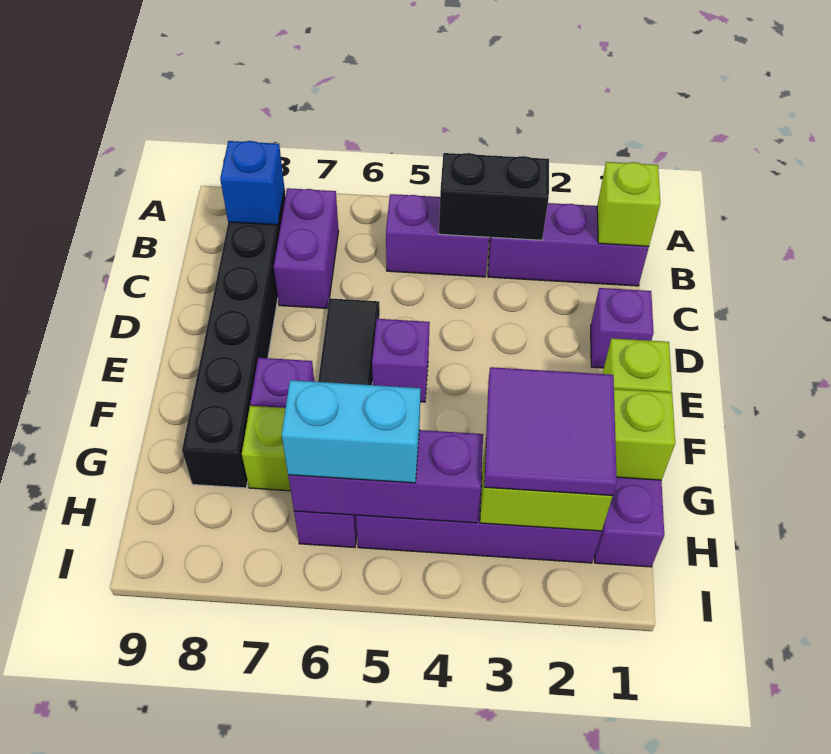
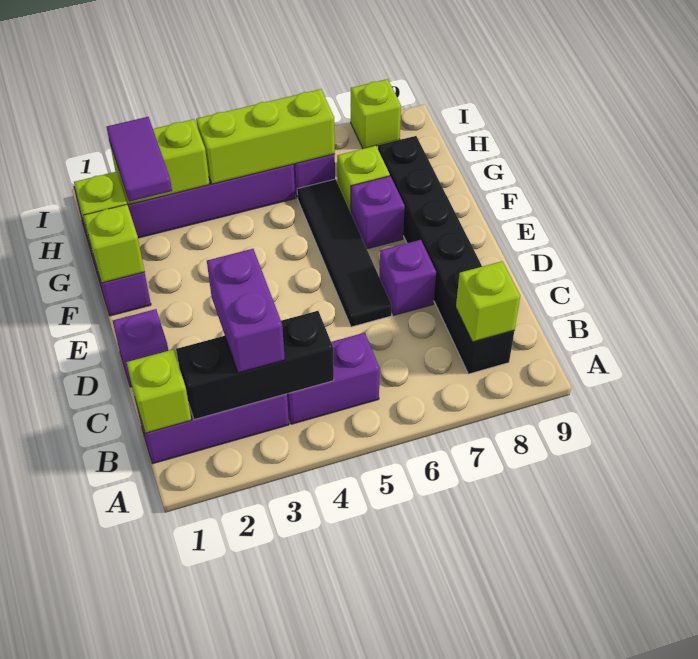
black 1x2 brick [439,153,549,240] -> black 1x3 brick [176,311,334,420]
purple 1x2 brick [274,188,339,308] -> purple 1x2 brick moved to [207,249,285,373]
blue 1x1 brick [220,141,284,225] -> lime 1x1 brick [456,261,520,342]
purple 1x1 brick [372,319,430,402] -> purple 1x1 brick moved to [379,240,436,315]
purple 2x2 tile [484,367,617,496] -> purple 1x2 tile [107,117,172,202]
purple 1x3 brick [288,430,483,523] -> lime 1x3 brick [196,89,335,184]
cyan 1x2 brick [282,380,421,483] -> none
none -> lime 1x1 brick [351,79,401,149]

